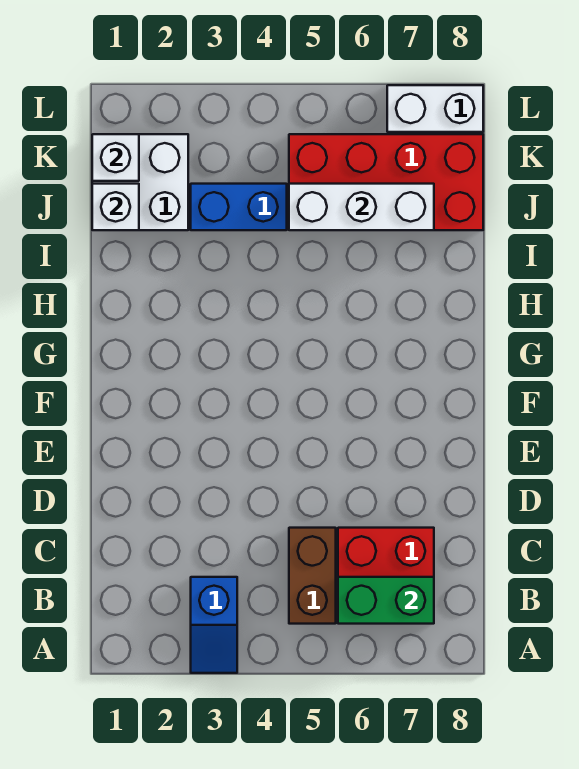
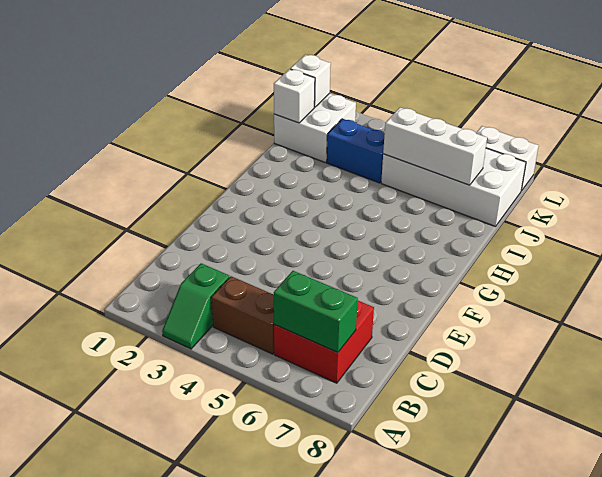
blue 1x2 slope [191,577,237,673] -> green 1x2 slope [162,263,230,349]
brown 1x2 brick [289,528,336,624] -> brown 1x2 brick turned to [211,276,274,354]
red 2x4 brick [289,134,483,230] -> white 2x4 brick [381,148,526,227]

